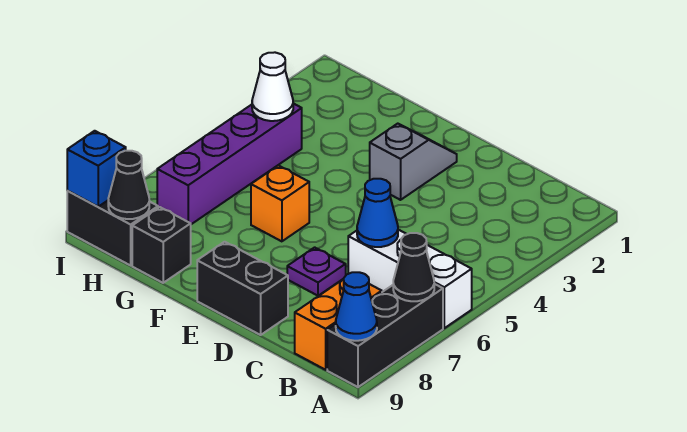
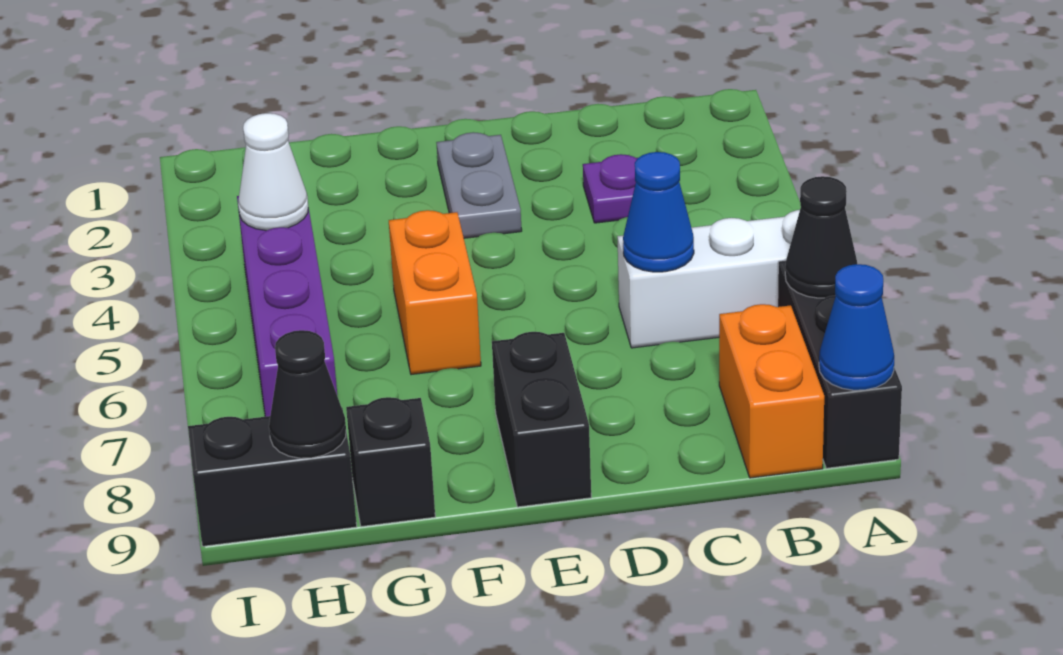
purple 1x1 plate [287,247,346,296] -> purple 1x1 plate moved to [583,154,638,223]
black 1x2 brick [197,242,288,335] -> black 1x2 brick turned to [492,332,591,507]
grey 1x2 slope [370,124,457,200] -> grey 1x2 plate [436,132,522,238]
orange 1x1 brick [251,165,309,241] -> orange 1x2 brick [389,210,481,375]
blue 1x1 brick [67,131,126,207] -> none

